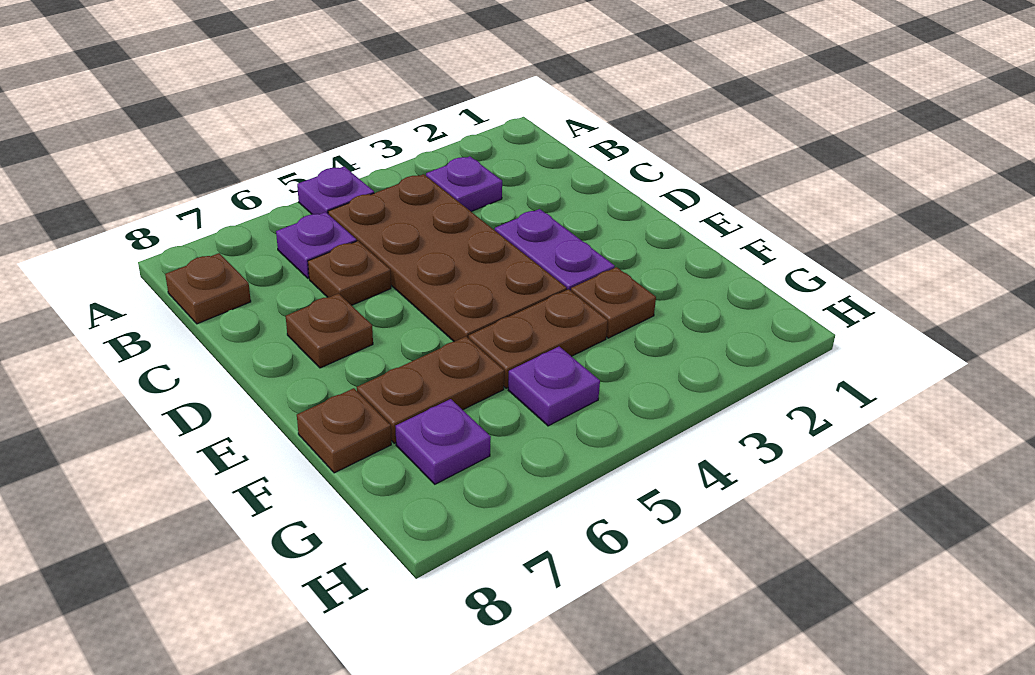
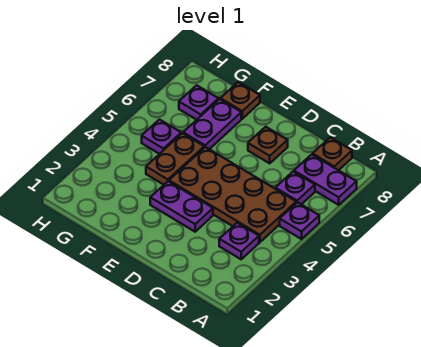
none -> purple 1x2 plate [294,154,357,205]
brown 1x1 plate [308,241,391,305] -> none
brown 1x1 plate [571,267,656,338] -> none
brown 1x2 plate [357,337,504,443] -> purple 1x2 plate [183,99,241,149]

